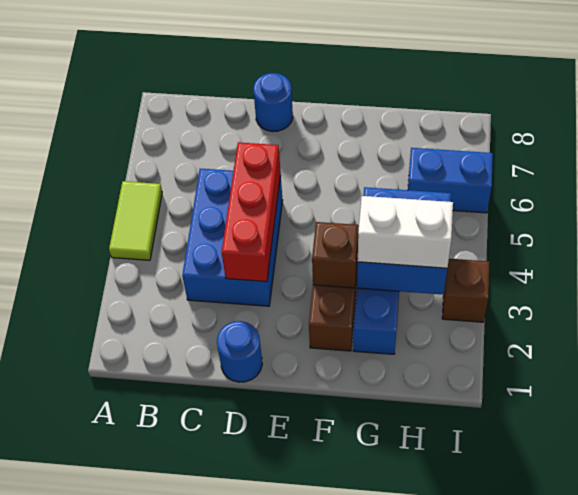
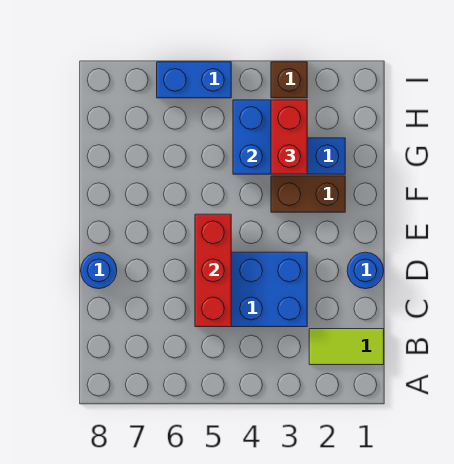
lime 1x2 tile [109,181,162,260] -> lime 1x2 tile moved to [309,329,384,365]
red 1x3 brick [222,142,281,282] -> red 1x3 brick turned to [195,214,231,327]
brown 1x1 brick [312,222,359,288] -> none
white 1x2 brick [358,196,453,268] -> red 1x2 brick [271,100,307,174]
blue 1x2 brick [408,148,493,213] -> blue 1x2 brick turned to [157,62,231,98]

